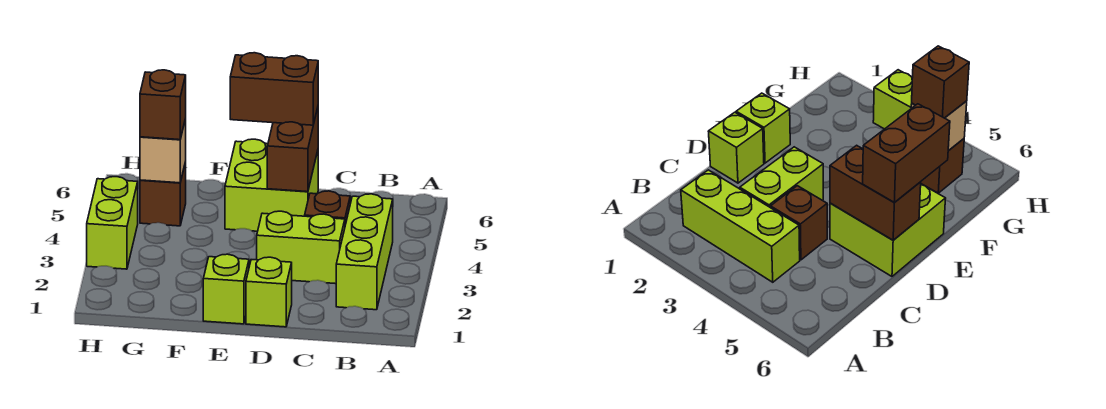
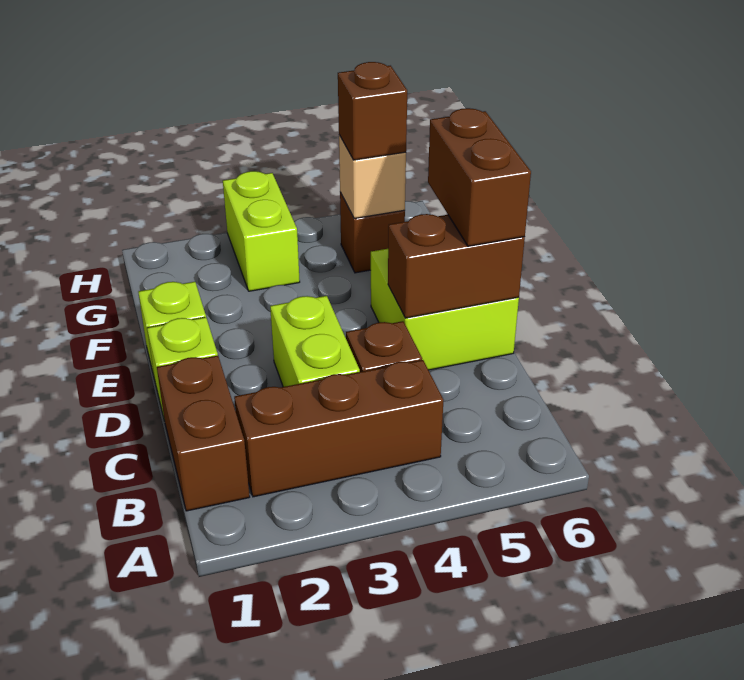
none -> brown 1x2 brick [157,356,250,511]
lime 1x3 brick [336,194,393,310] -> brown 1x3 brick [234,360,443,497]
lime 1x2 brick [87,177,138,269] -> lime 1x2 brick turned to [223,171,300,291]

